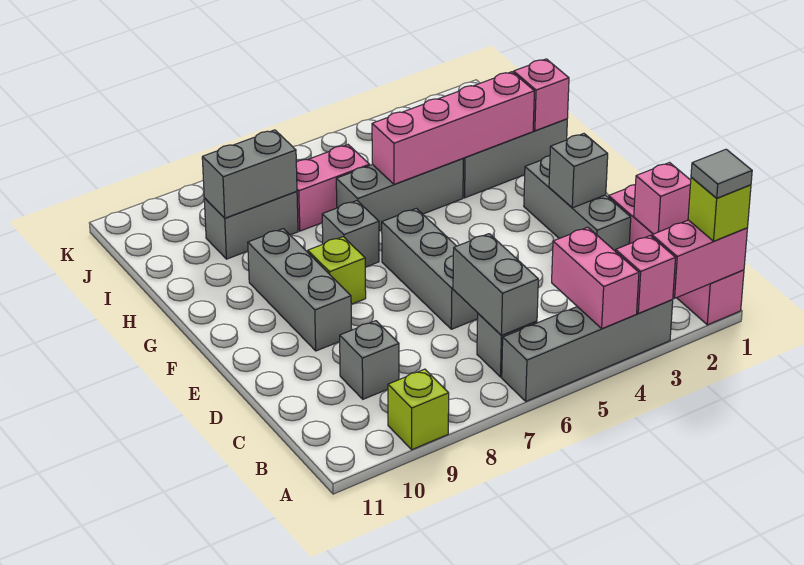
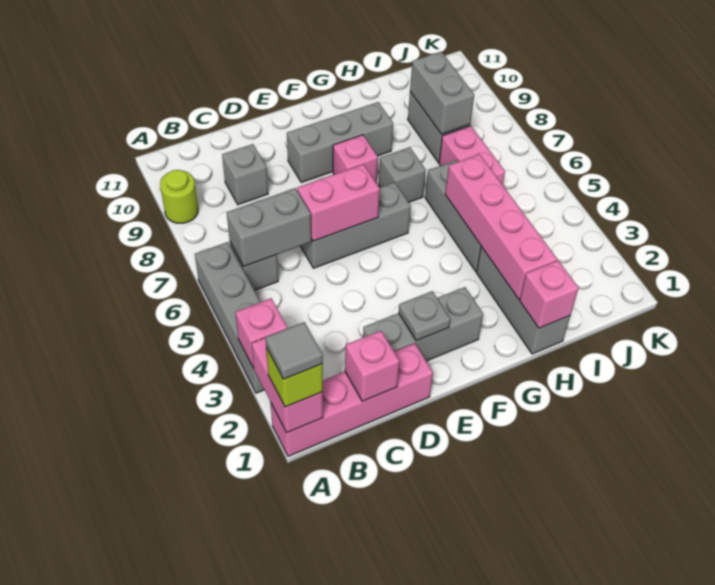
pink 1x2 brick [552,227,639,329] -> pink 1x2 brick moved to [297,164,380,241]
lime 1x1 brick [388,369,449,449] -> lime 1x1 round brick [160,170,198,223]
grey 1x1 brick [549,134,608,208] -> grey 1x1 plate [399,291,450,341]
lime 1x1 brick [308,237,366,304] -> pink 1x1 brick [333,135,378,183]

